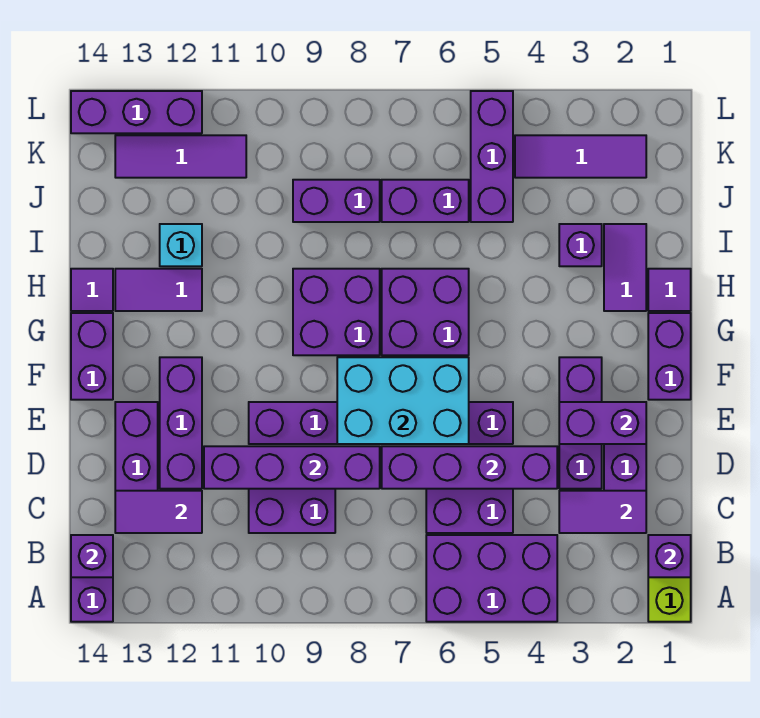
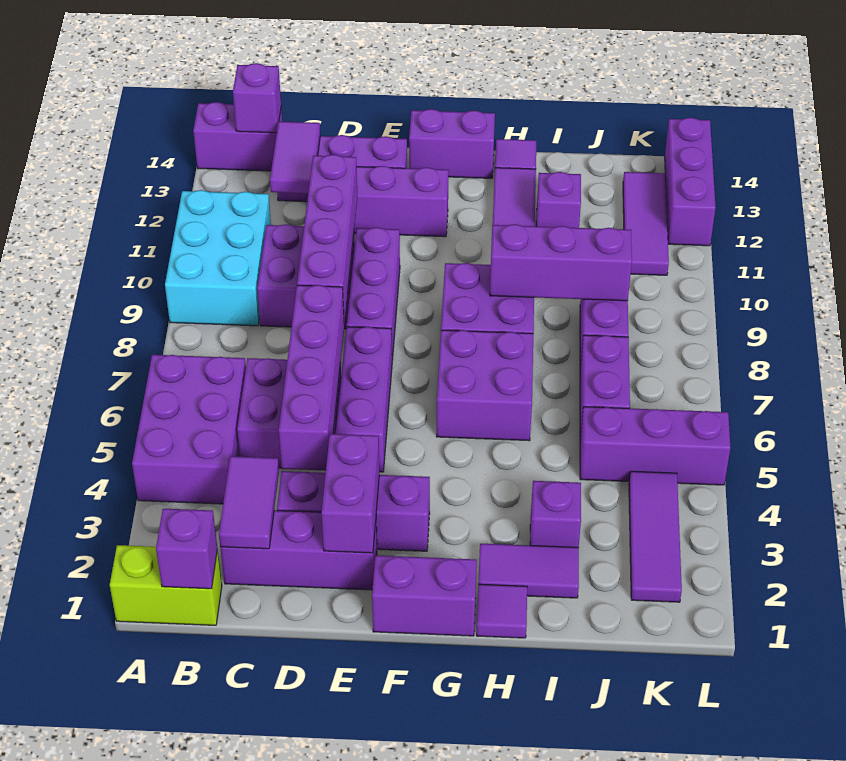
cyan 2x3 brick [337,357,469,444] -> cyan 2x3 brick moved to [165,190,271,326]
none -> purple 1x3 brick [490,224,632,301]
cyan 1x1 brick [160,224,202,266] -> purple 1x1 brick [536,172,581,228]

